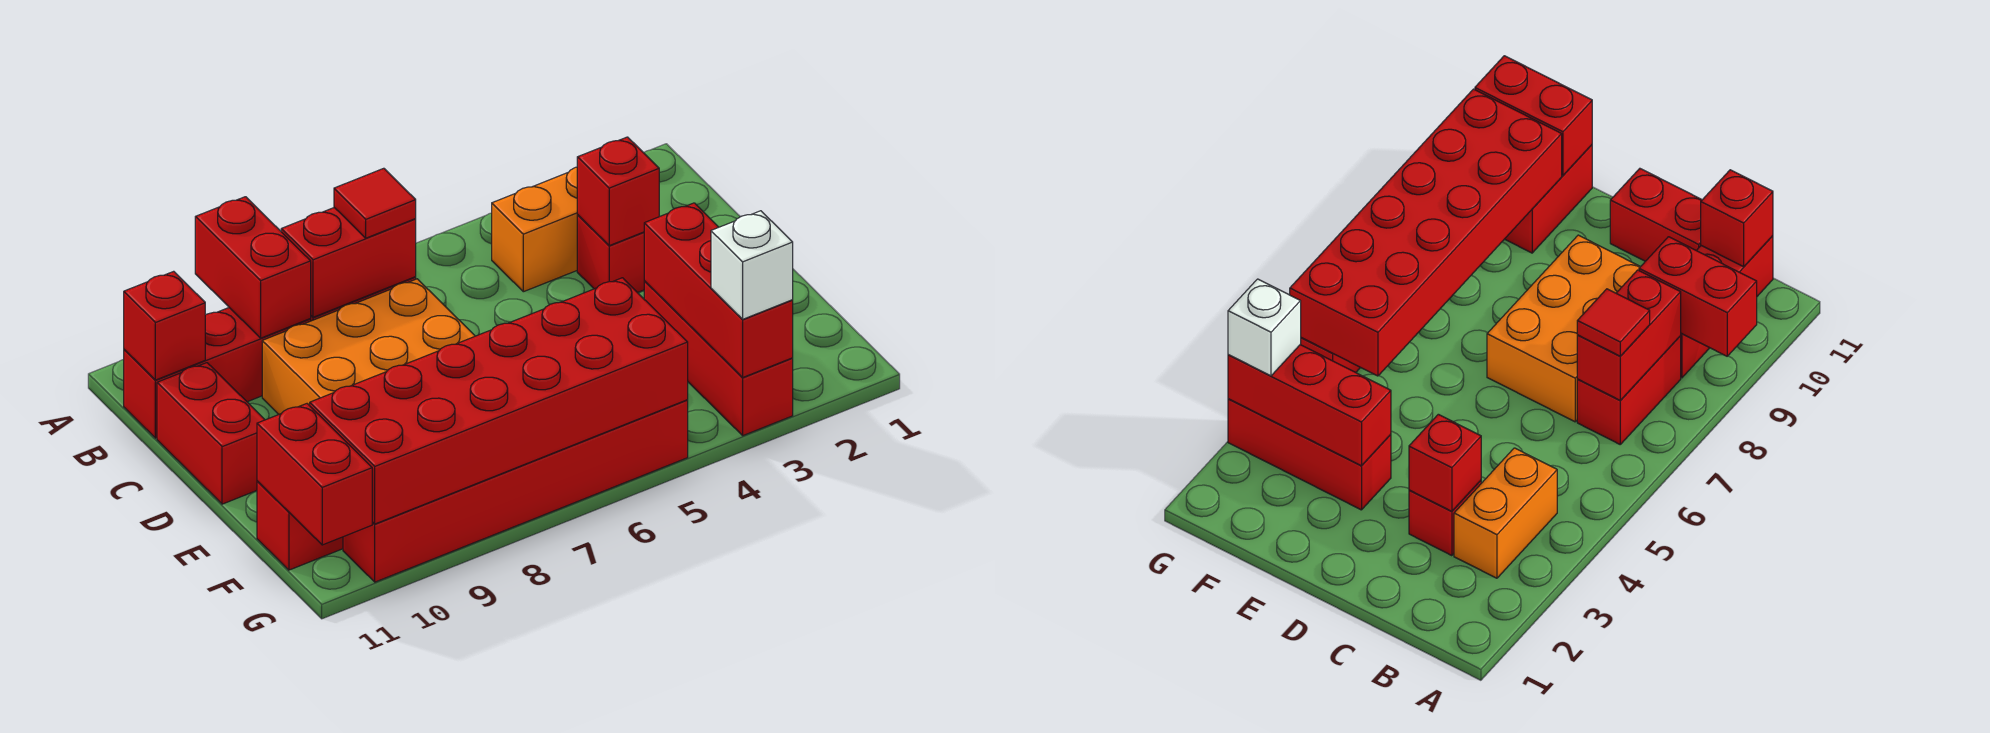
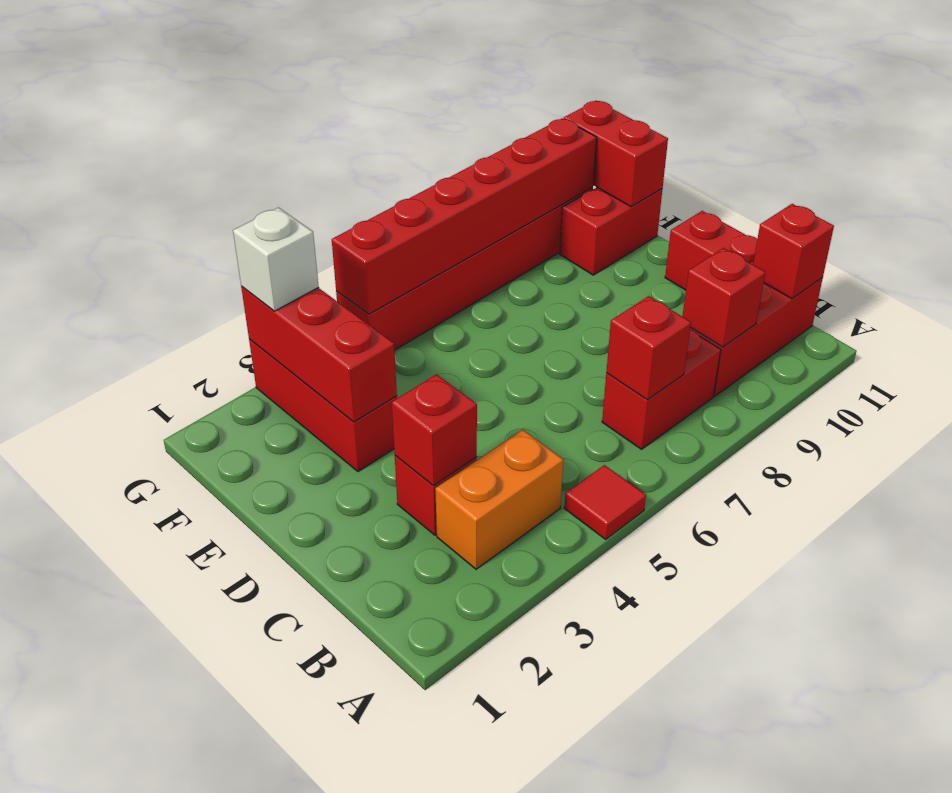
red 1x2 brick [195,197,311,338] -> red 1x1 brick [682,248,765,347]
red 1x2 brick [281,208,416,317] -> red 1x1 brick [606,296,691,400]
red 1x1 tile [334,168,416,238] -> red 1x1 tile moved to [564,465,646,539]
orange 2x3 brick [262,279,475,414] -> none
red 2x6 brick [310,278,688,524] -> red 1x6 brick [332,118,597,314]

